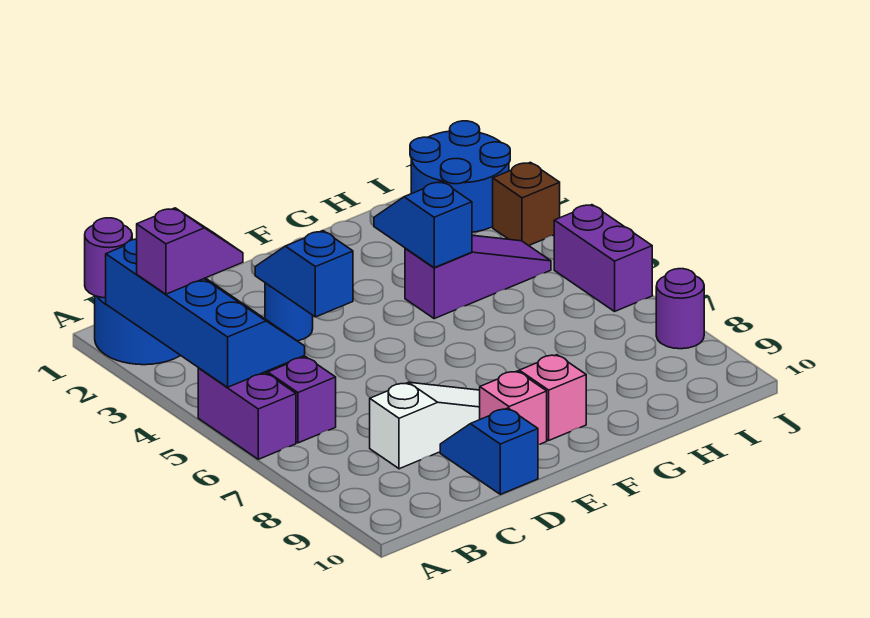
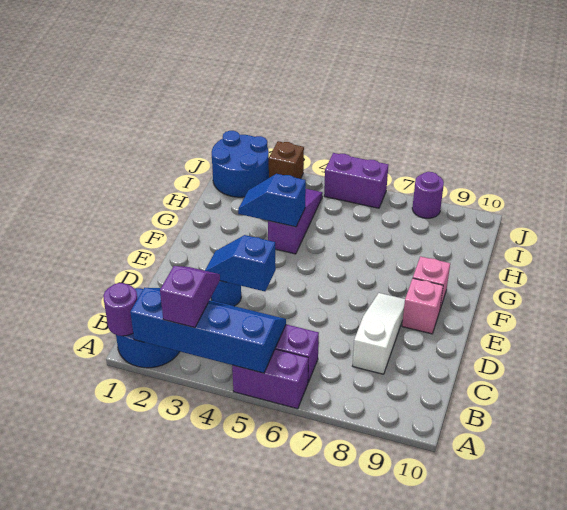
blue 1x2 slope [440,408,538,494] -> none

